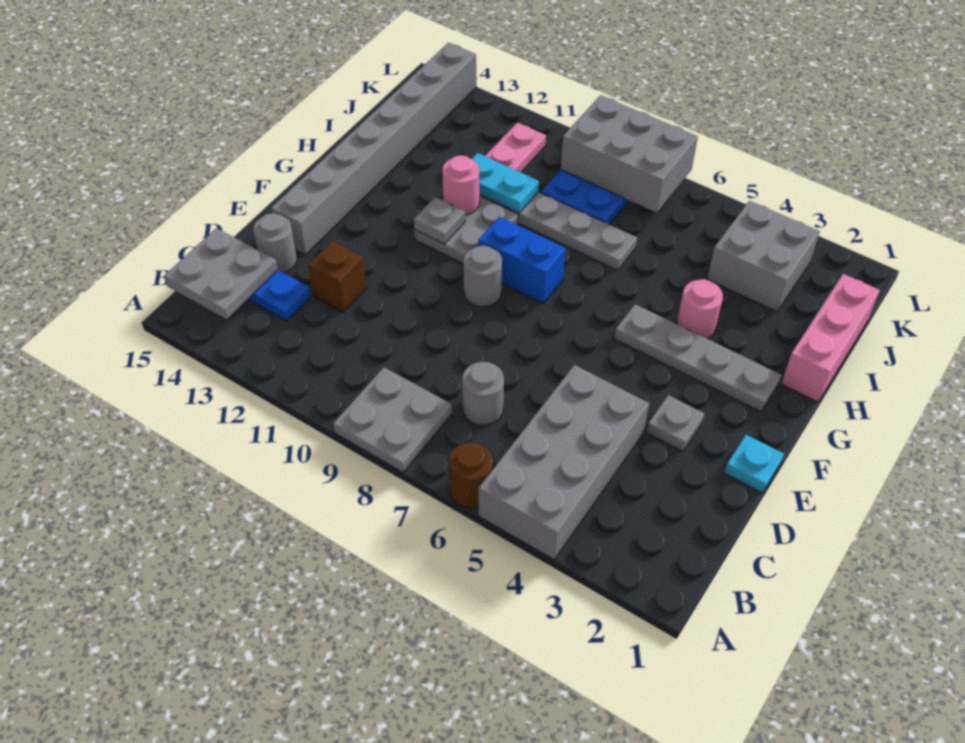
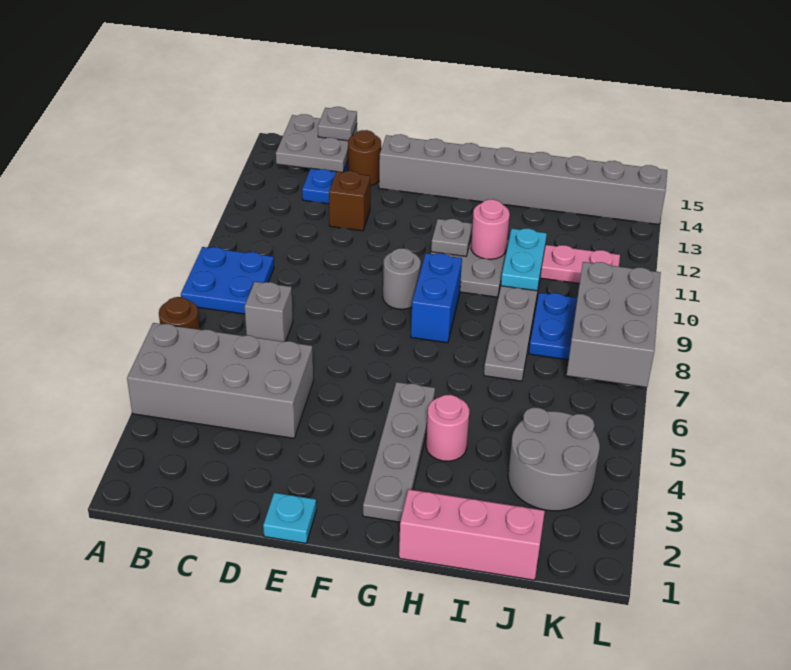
grey 2x2 plate [333,367,452,472] -> blue 2x2 plate [181,247,274,314]
grey 1x1 round brick [462,362,504,425] -> grey 1x1 brick [245,282,293,342]
grey 1x1 round brick [253,213,297,273] -> brown 1x1 round brick [348,130,381,186]
grey 1x1 plate [647,395,704,451] -> grey 1x1 plate moved to [318,107,357,141]
grey 2x2 brick [707,201,820,312] -> grey 2x2 round brick [508,408,600,511]

